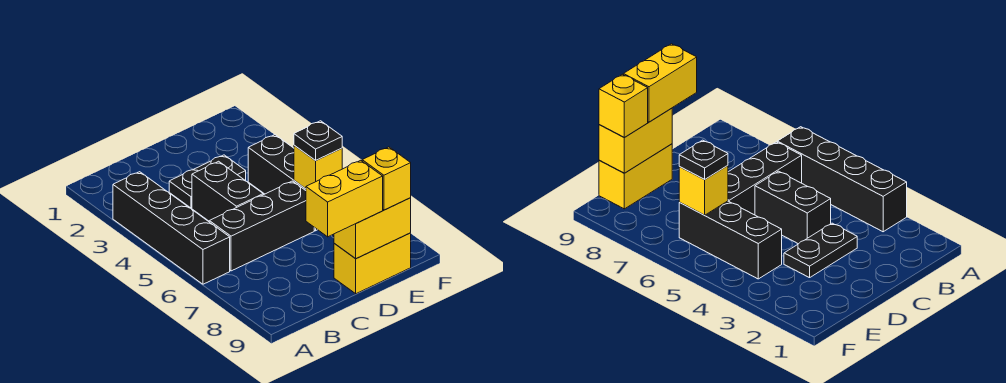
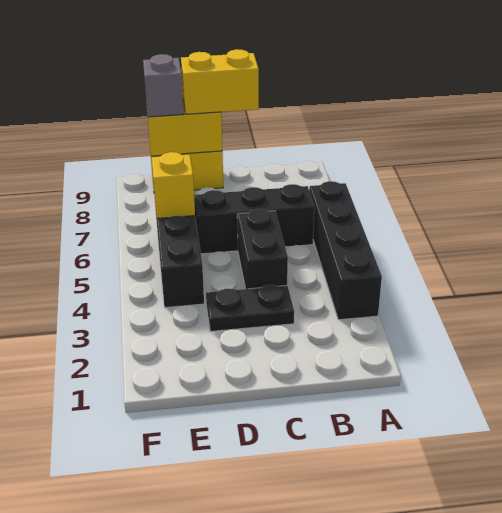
black 1x1 plate [294,121,342,161] -> none
yellow 1x1 brick [362,147,411,210] -> grey 1x1 brick [143,54,184,117]

